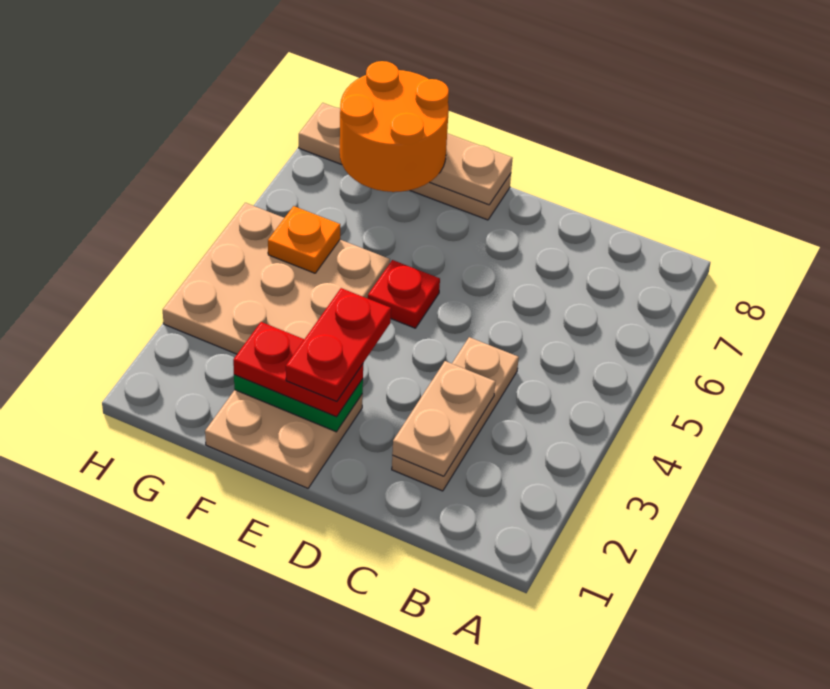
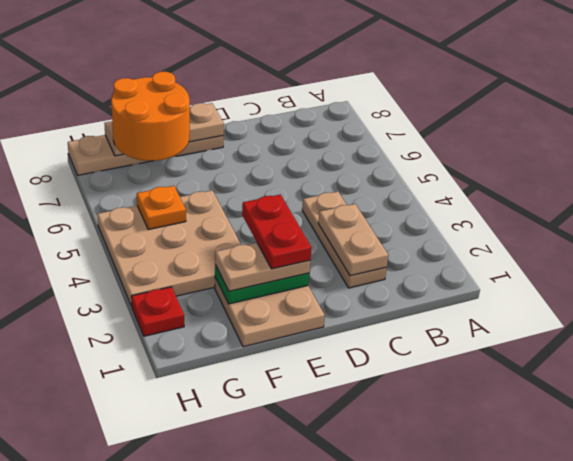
red 1x2 plate [233,322,363,417] -> tan 1x2 plate [215,242,310,291]
red 1x1 plate [368,260,440,328] -> red 1x1 plate moved to [131,287,184,336]

